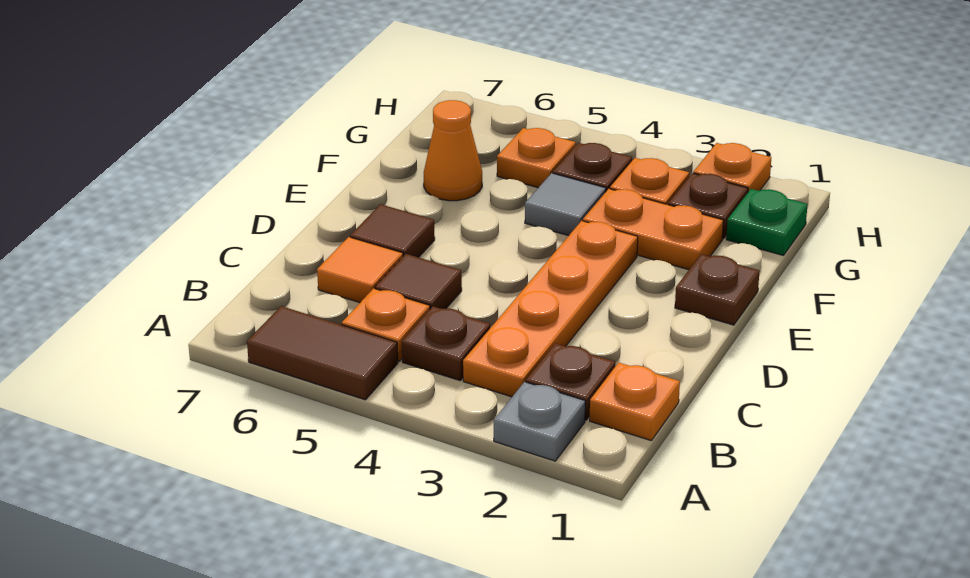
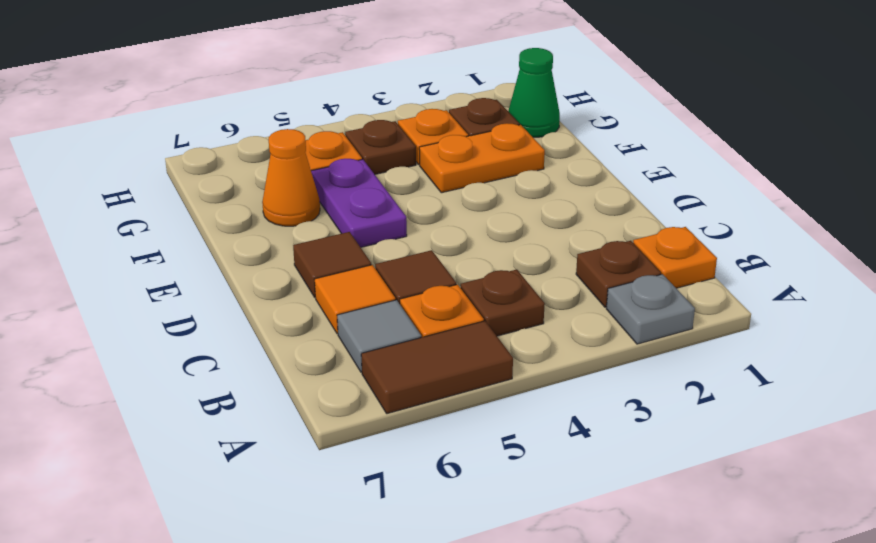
orange 1x4 plate [463,221,638,397] -> none
brown 1x1 plate [675,254,760,325] -> none
none -> purple 1x2 plate [311,159,407,247]
grey 1x1 tile [525,173,606,236] -> grey 1x1 tile moved to [337,300,421,372]
green 1x1 plate [726,189,808,256] -> green 1x1 cone [508,48,560,137]
orange 1x1 plate [693,143,771,192] -> none

